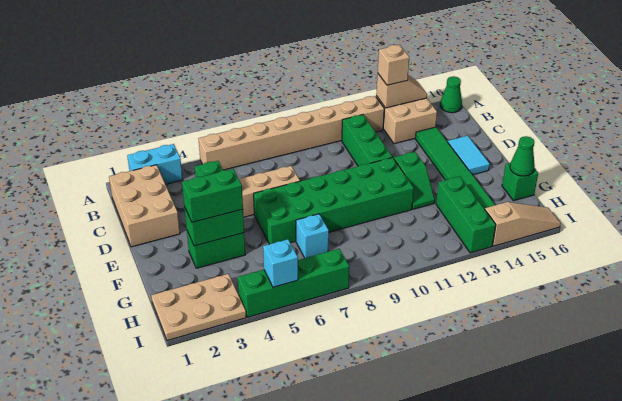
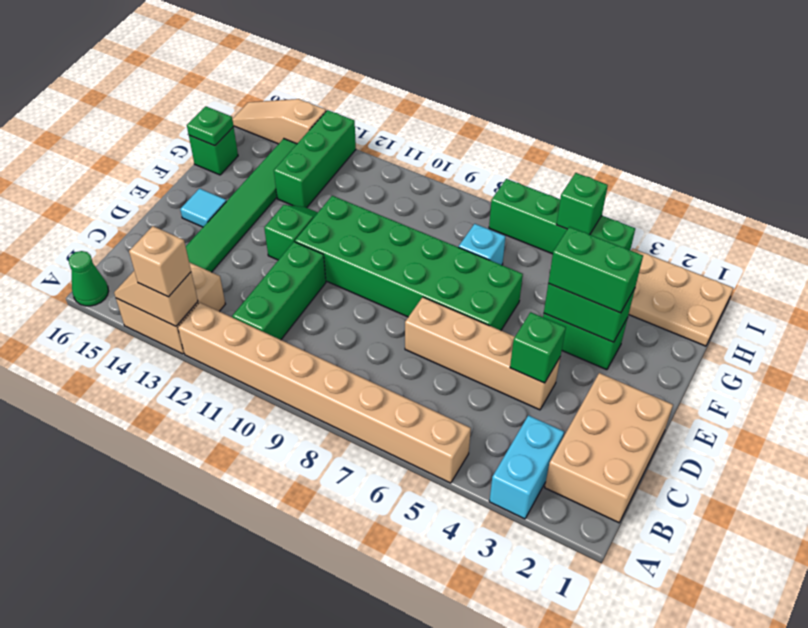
cyan 1x2 brick [127,144,183,184] -> cyan 1x2 brick turned to [489,415,564,519]
cyan 1x2 tile [448,136,490,175] -> cyan 1x1 tile [180,188,226,227]
green 1x1 cone [510,136,535,176] -> green 1x1 plate [187,106,234,146]
cyan 1x1 brick [263,239,298,287] -> green 1x1 brick [556,173,608,235]

